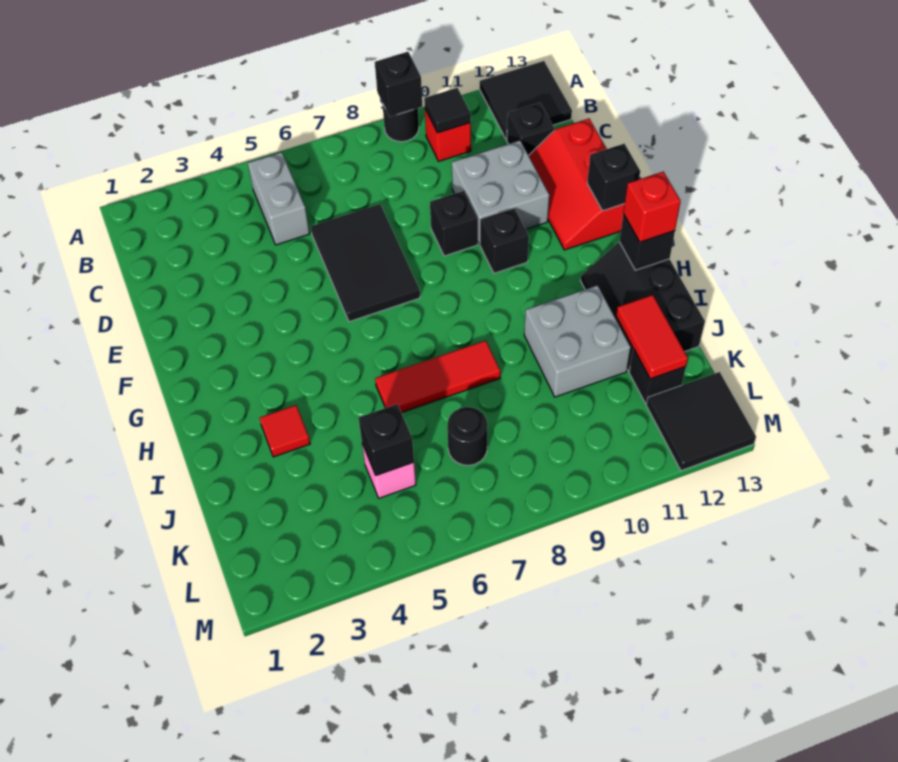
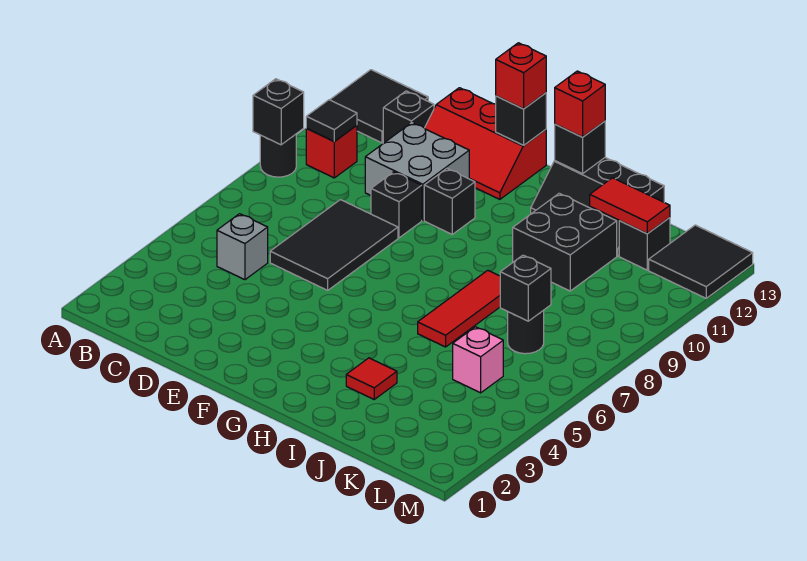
grey 1x2 brick [248,152,310,245] -> grey 1x1 brick [217,214,268,280]
black 2x3 tile [311,204,420,322] -> black 2x3 tile turned to [270,200,398,290]
none -> red 1x1 brick [496,43,546,109]
grey 2x2 brick [524,285,631,397] -> black 2x2 brick [513,193,617,291]
black 1x1 brick [359,404,414,476] -> black 1x1 brick moved to [500,255,551,321]

